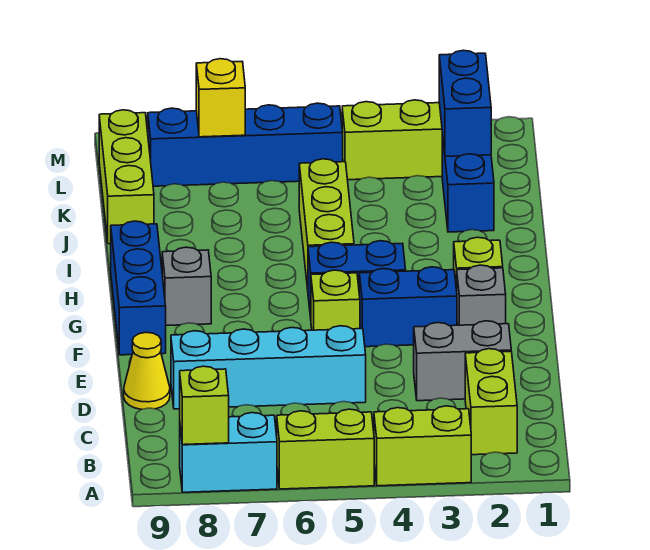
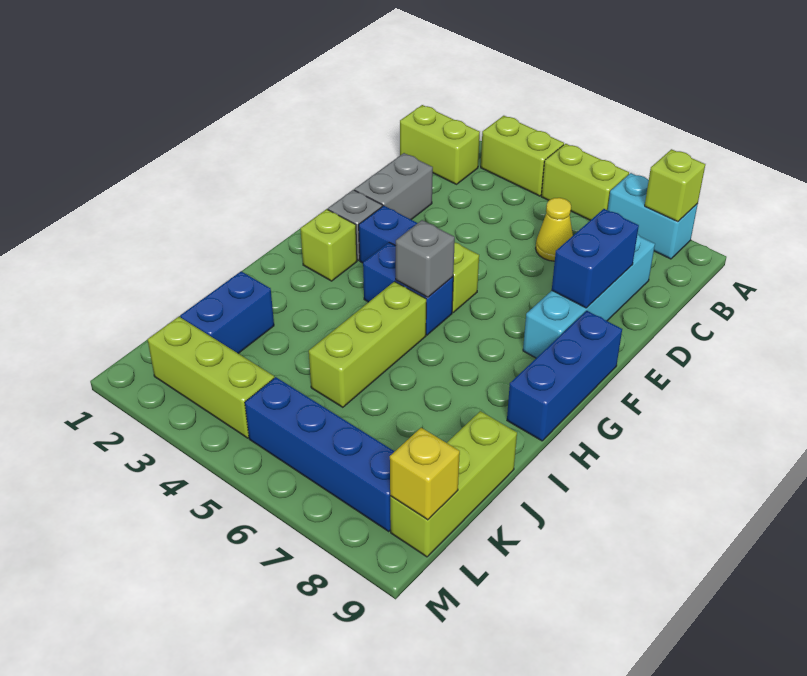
lime 1x2 brick [465,349,517,455] -> lime 1x2 brick turned to [400,105,480,184]
grey 1x2 brick [414,321,511,401] -> grey 1x2 brick turned to [355,153,433,219]
cyan 1x4 brick [171,326,366,409] -> cyan 1x4 brick turned to [523,234,655,358]
yellow 1x1 cone [124,332,170,409] -> yellow 1x1 cone moved to [536,198,573,261]
grey 1x1 brick [162,247,211,325] -> grey 1x1 brick moved to [396,220,455,297]
blue 1x2 brick [439,50,491,156] -> blue 1x2 brick moved to [552,209,639,308]
yellow 1x1 brick [196,59,245,137] -> yellow 1x1 brick moved to [390,428,460,520]

